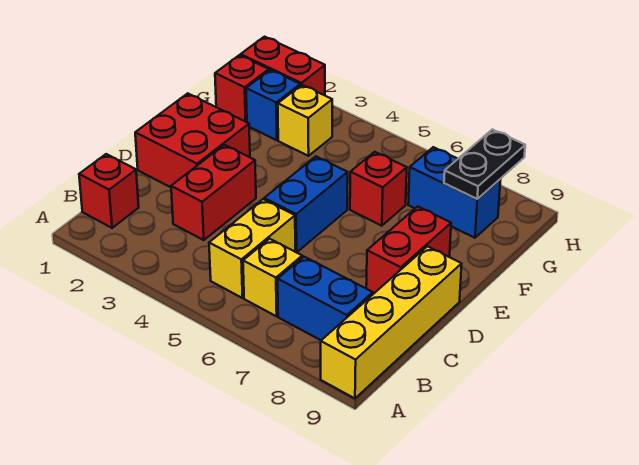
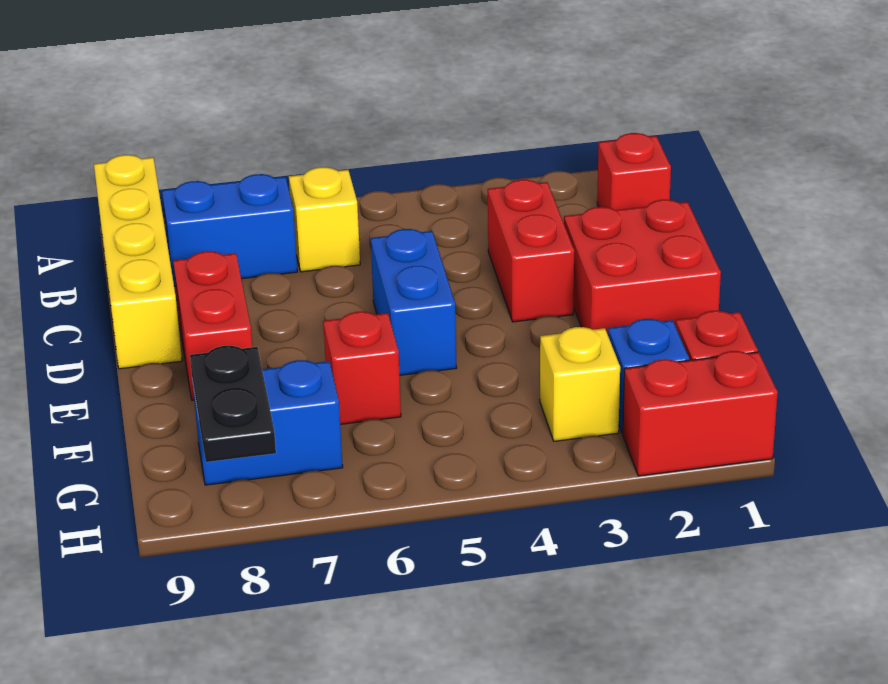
yellow 1x2 brick [209,199,295,298] -> none

